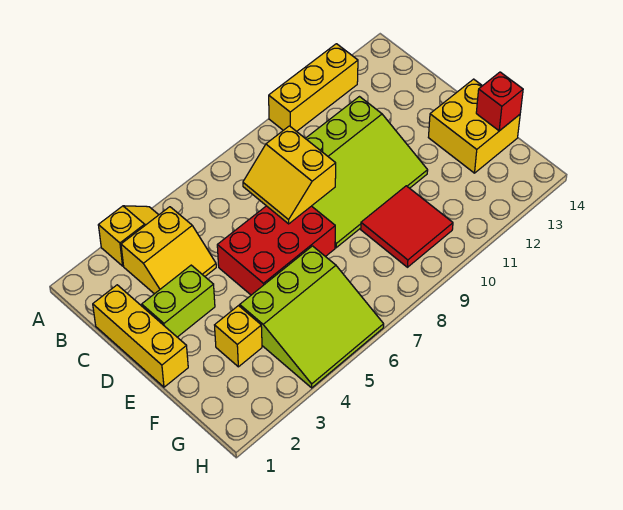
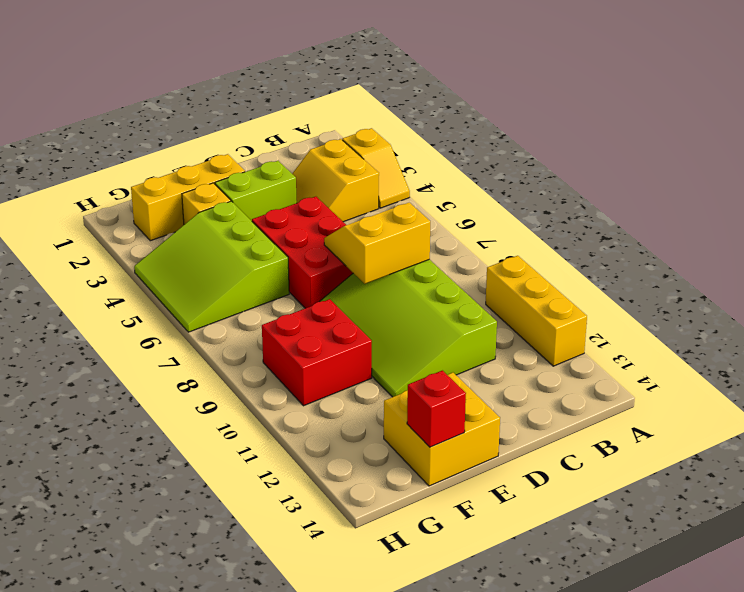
yellow 1x3 brick [93,285,188,387] -> yellow 1x3 brick moved to [131,154,245,241]
lime 1x2 brick [142,265,215,337] -> lime 1x2 brick turned to [215,161,297,221]
red 2x2 tile [361,186,453,267] -> red 2x2 brick [262,299,372,406]

